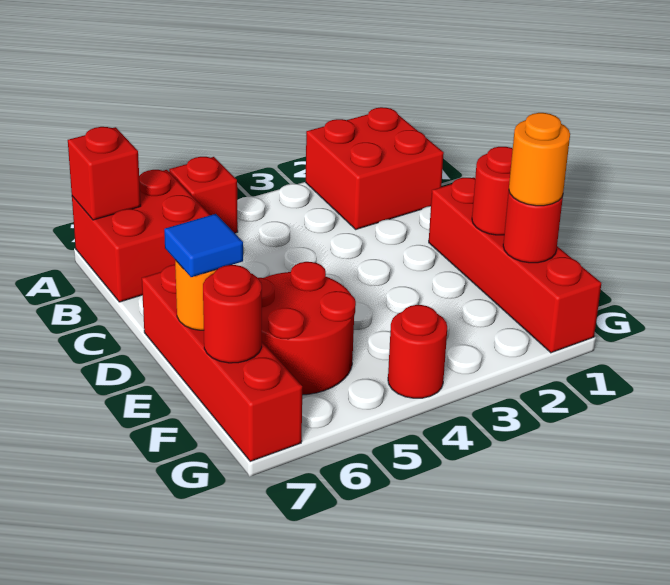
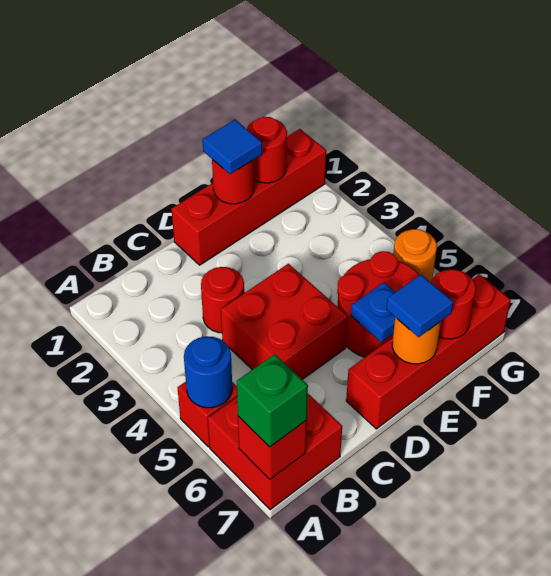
red 2x2 brick [306,107,444,229] -> red 2x2 brick moved to [221,264,348,380]
none -> blue 1x1 round brick [184,336,232,408]
none -> green 1x1 brick [237,354,308,447]
none -> blue 1x1 tile [202,120,262,174]
none -> blue 1x1 plate [351,282,395,342]
orange 1x1 round brick [509,113,570,206] -> orange 1x1 round brick moved to [394,229,437,282]
red 1x1 round brick [388,305,447,398] -> red 1x1 round brick moved to [201,267,244,333]

